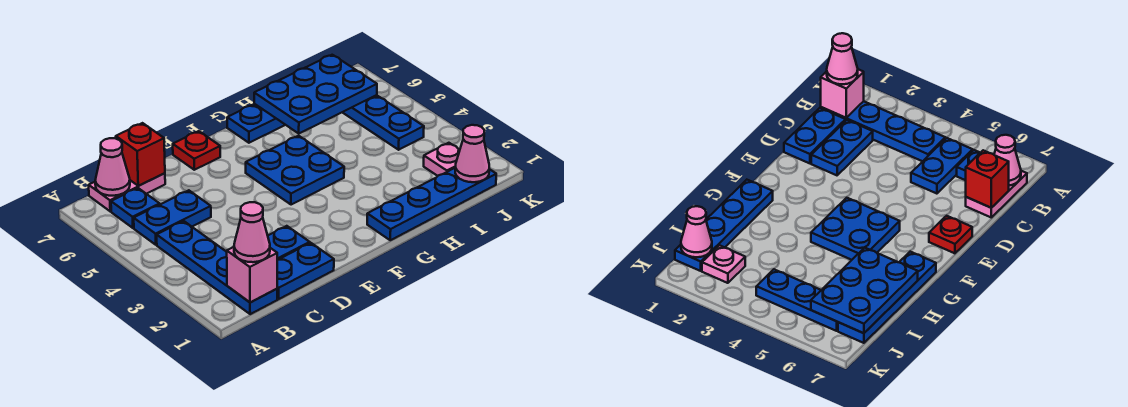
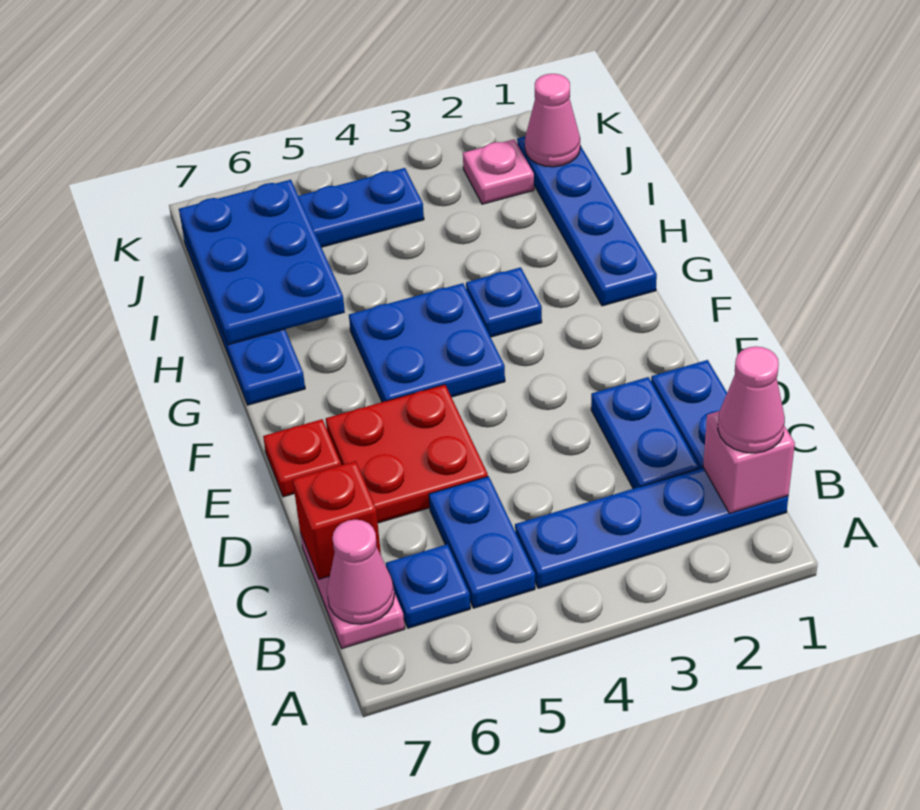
none -> red 2x2 plate [326,385,488,523]
none -> blue 1x1 plate [466,267,542,337]

